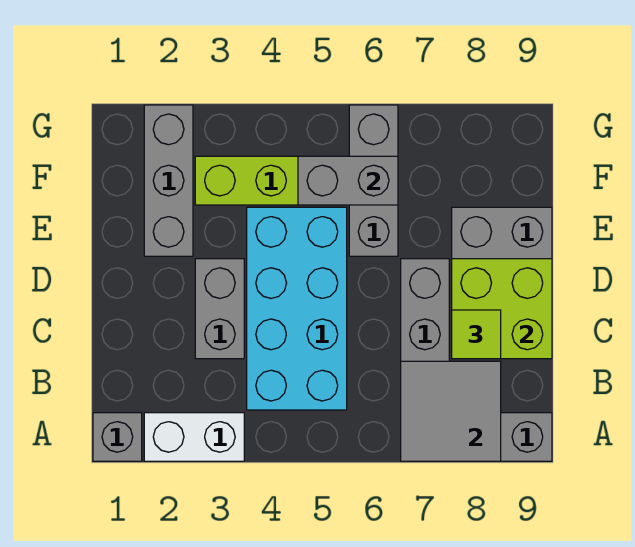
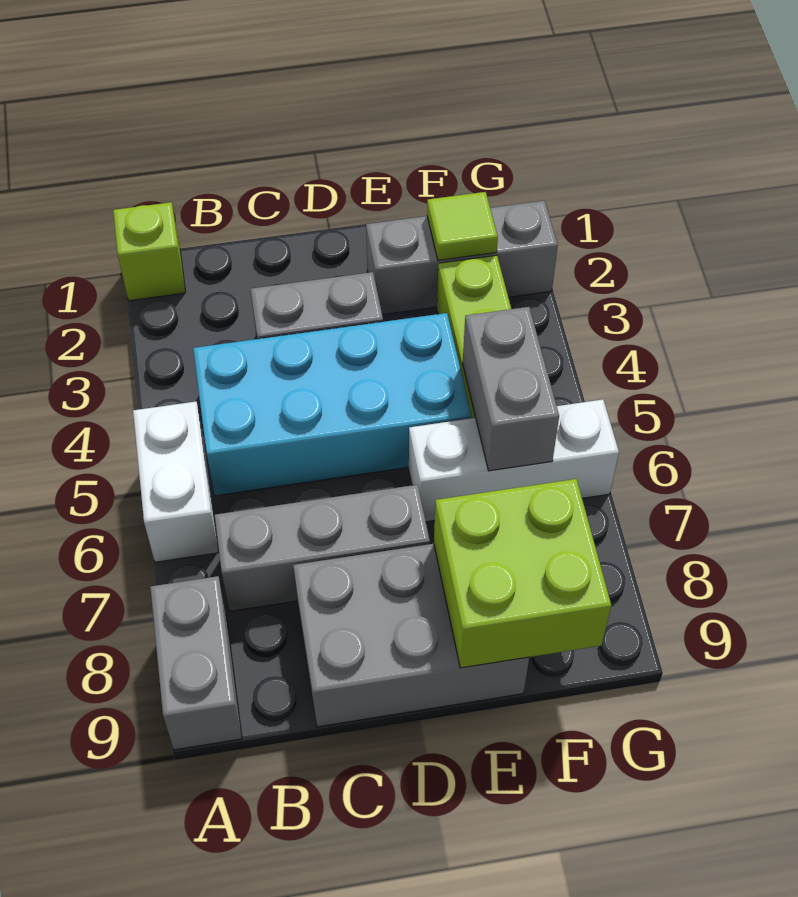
grey 1x1 brick [93,413,142,461] -> lime 1x1 brick [113,202,186,301]
white 1x2 brick [144,413,244,461] -> white 1x2 brick moved to [133,402,219,562]
grey 2x2 tile [401,361,501,461] -> none
lime 2x2 brick [452,259,552,359] -> lime 2x2 brick moved to [434,479,611,668]
lime 1x1 tile [452,310,501,359] -> lime 1x1 tile moved to [427,192,498,260]
grey 1x3 brick [349,105,398,256] -> white 1x3 brick [409,400,619,522]

